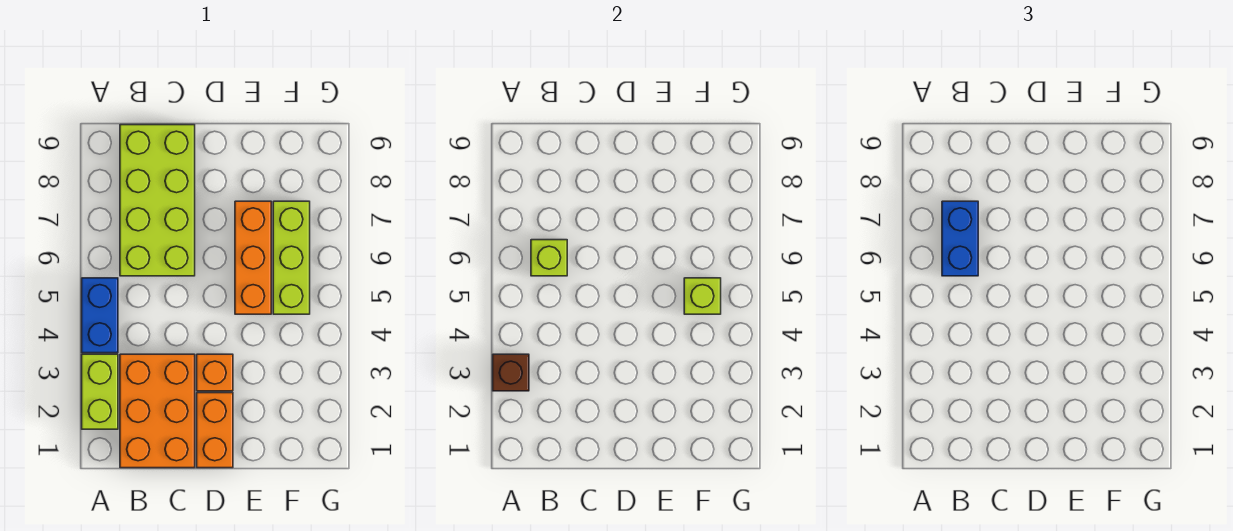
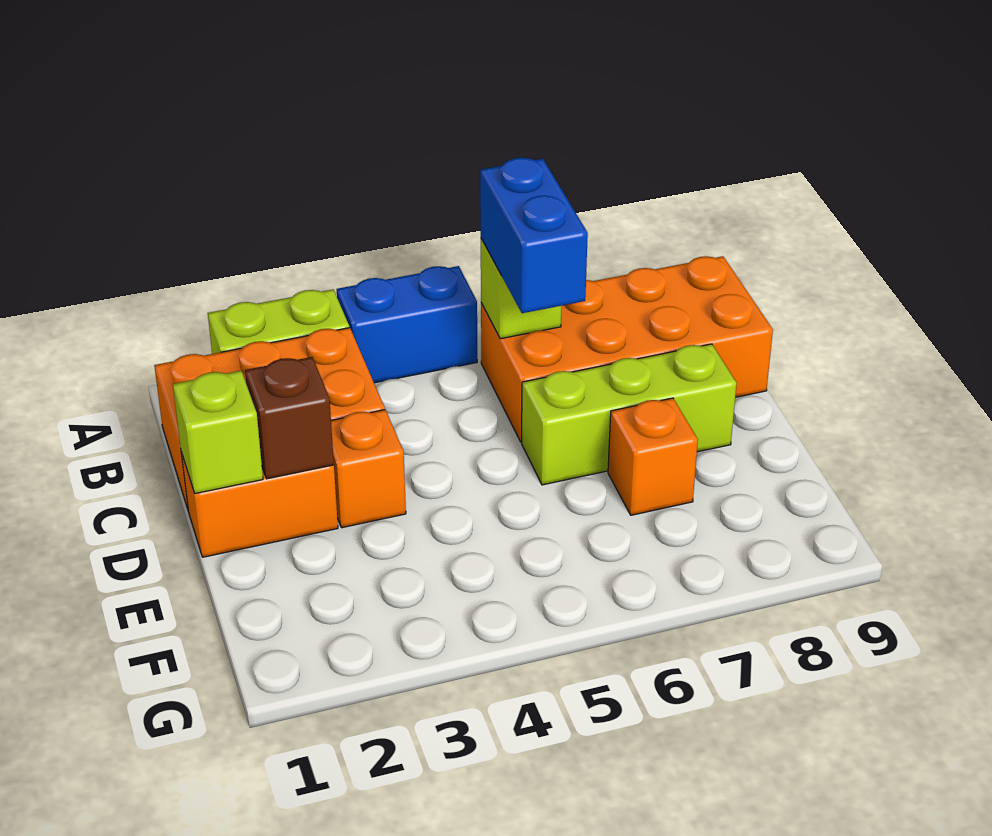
brown 1x1 brick [493,354,529,391] -> brown 1x1 brick moved to [245,357,334,479]
lime 2x4 brick [120,125,195,276] -> orange 2x4 brick [481,256,773,442]
blue 1x2 brick [942,201,978,276] -> blue 1x2 brick turned to [480,158,588,313]
orange 1x3 brick [235,201,271,314] -> orange 1x1 brick [608,398,698,515]
lime 1x3 brick [273,201,310,314] -> lime 1x3 brick moved to [522,344,737,485]
lime 1x1 brick [684,278,721,314] -> lime 1x1 brick moved to [173,371,263,494]

